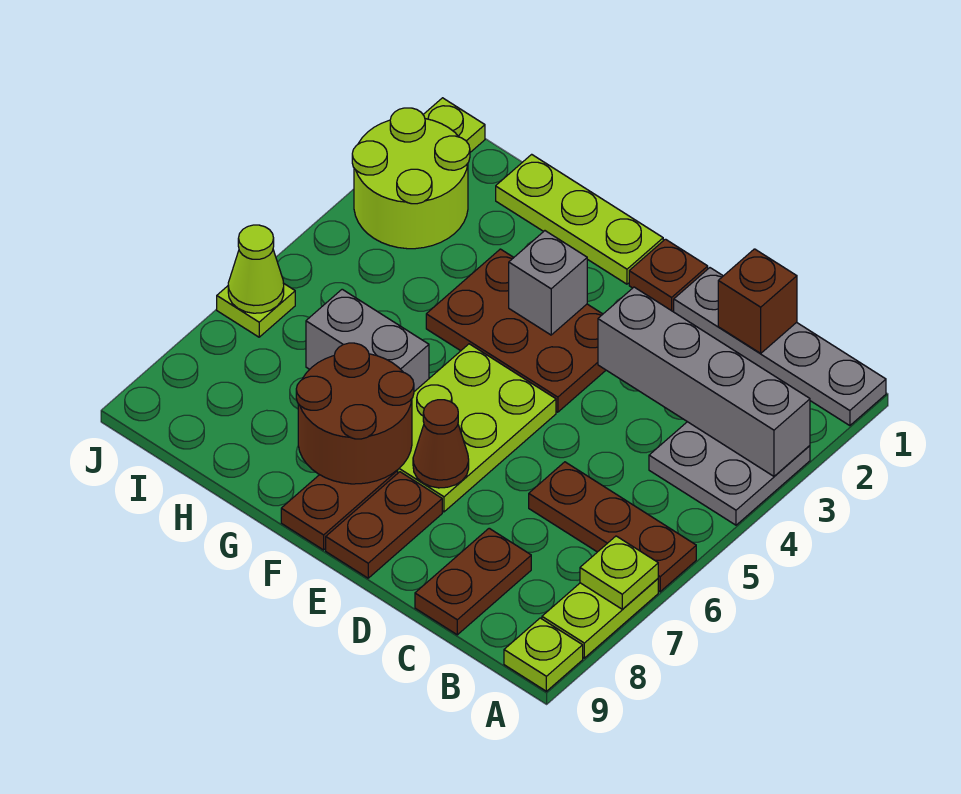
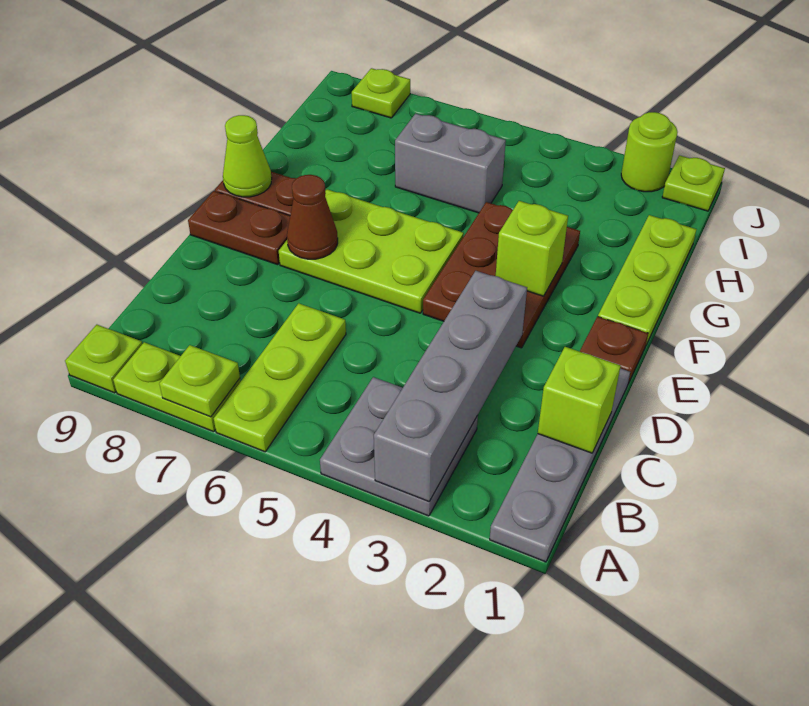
brown 1x3 plate [529,462,696,592] -> lime 1x3 plate [214,303,346,452]
brown 1x1 brick [718,249,797,354] -> lime 1x1 brick [538,347,621,453]
brown 1x2 plate [415,528,531,635] -> none
grey 1x1 brick [509,231,587,335] -> lime 1x1 brick [496,201,568,296]
brown 2x2 round brick [296,343,414,484] -> none
grey 1x2 brick [306,289,429,391] -> grey 1x2 brick turned to [395,114,506,213]
lime 2x2 round brick [352,108,470,249] -> lime 1x1 round brick [621,112,678,192]
lime 1x1 plate [217,284,295,337] -> lime 1x1 plate moved to [352,68,410,118]
lime 1x1 cone [228,225,284,313] -> lime 1x1 cone moved to [223,115,272,197]

